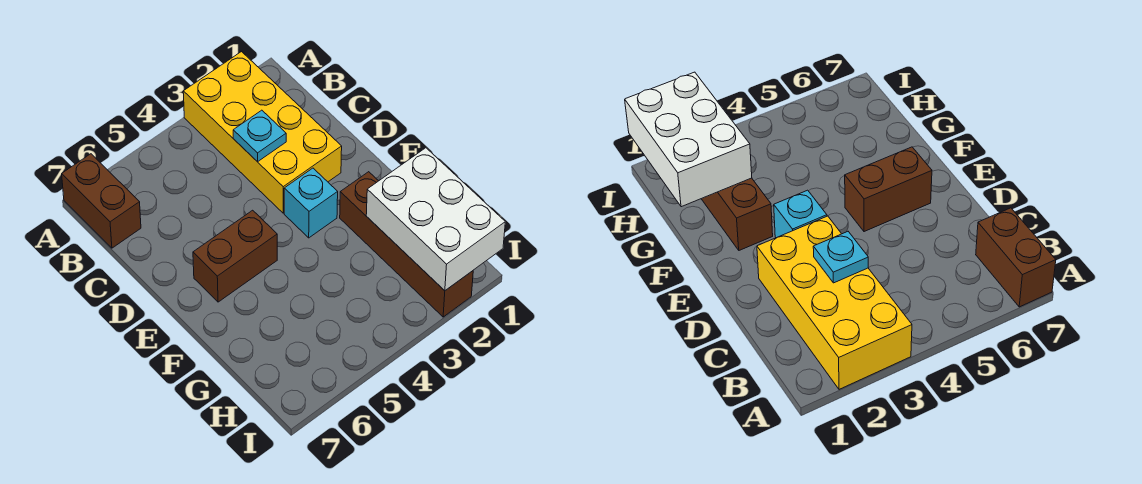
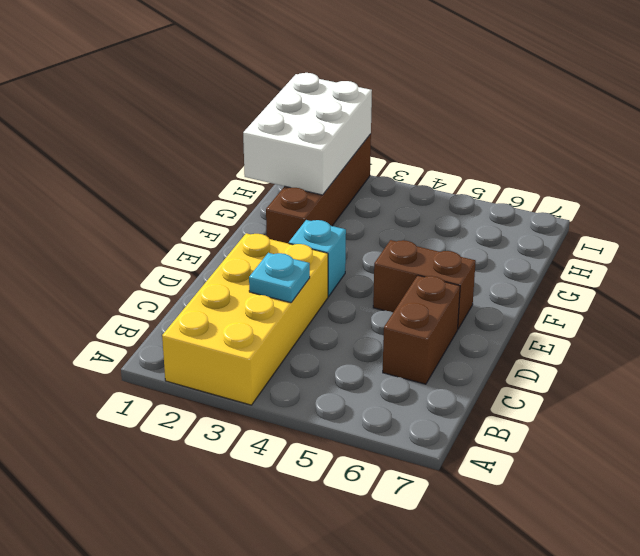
brown 1x2 brick [62,154,141,248] -> brown 1x2 brick moved to [383,275,460,384]

